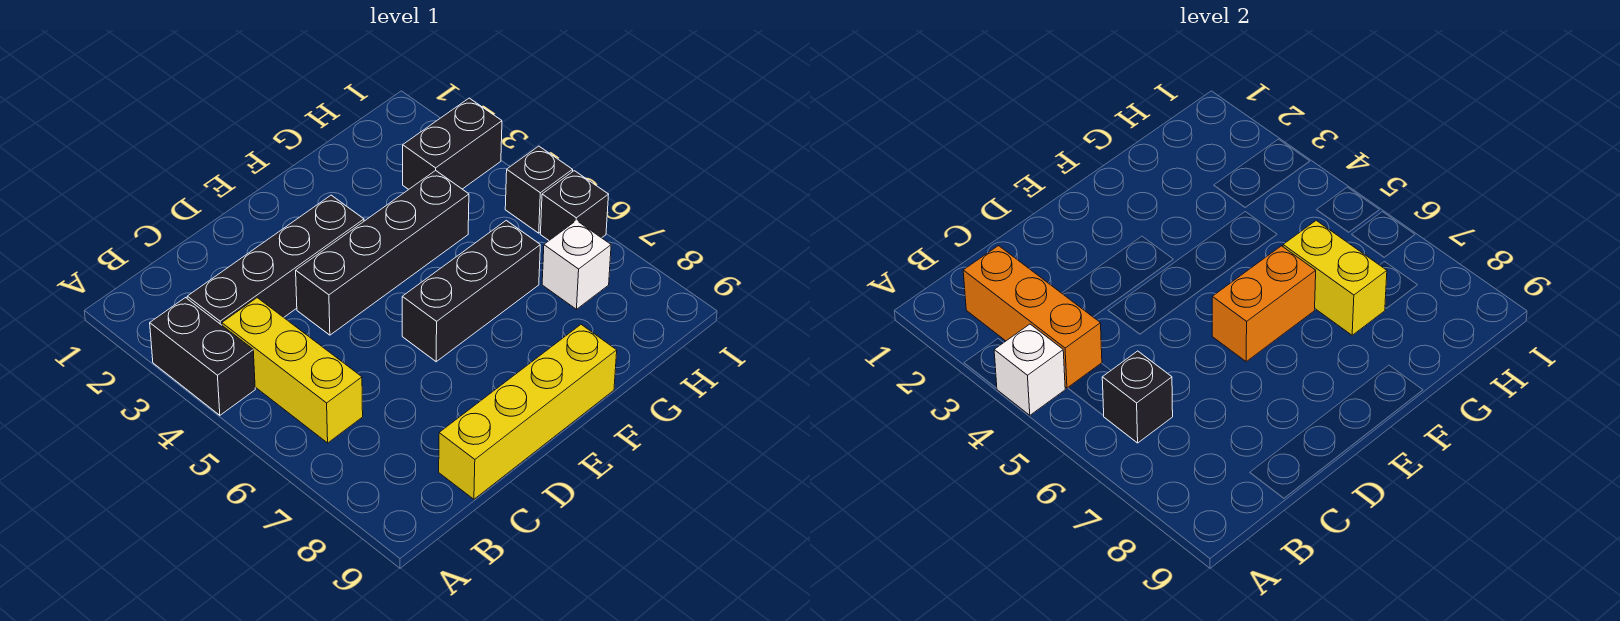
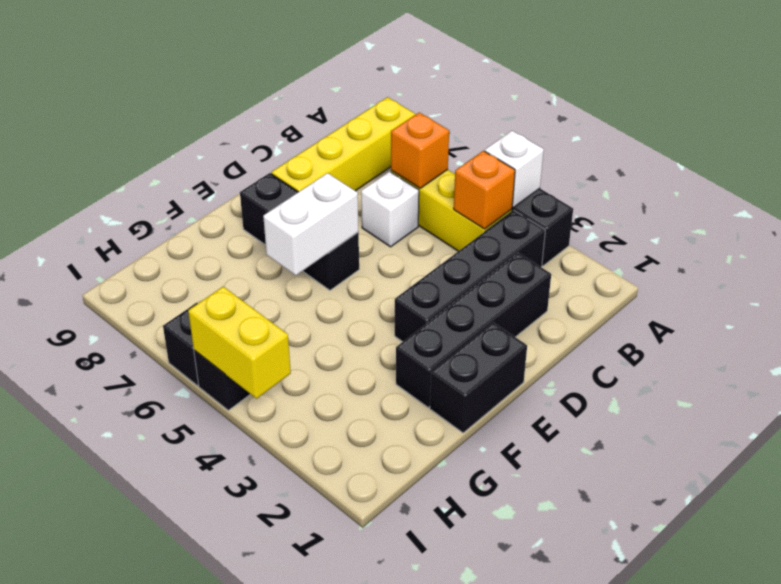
orange 1x3 brick [963,246,1102,388] -> orange 1x1 brick [454,151,515,229]
black 1x1 brick [1102,351,1173,443] -> orange 1x1 brick [391,112,449,188]
yellow 1x4 brick [439,325,617,499] -> yellow 1x4 brick moved to [271,97,415,192]
black 1x4 brick [296,170,469,335] -> black 1x4 brick moved to [396,253,551,407]
black 1x3 brick [402,220,540,362] -> black 1x3 brick turned to [240,173,359,290]
orange 1x2 brick [1212,246,1316,362] -> white 1x2 brick [263,173,359,275]
yellow 1x2 brick [1283,220,1387,335] -> yellow 1x2 brick moved to [188,286,291,398]
black 1x2 brick [403,98,502,189] -> black 1x2 brick moved to [430,323,527,433]
white 1x1 brick [542,220,611,309] -> white 1x1 brick moved to [361,172,419,247]

